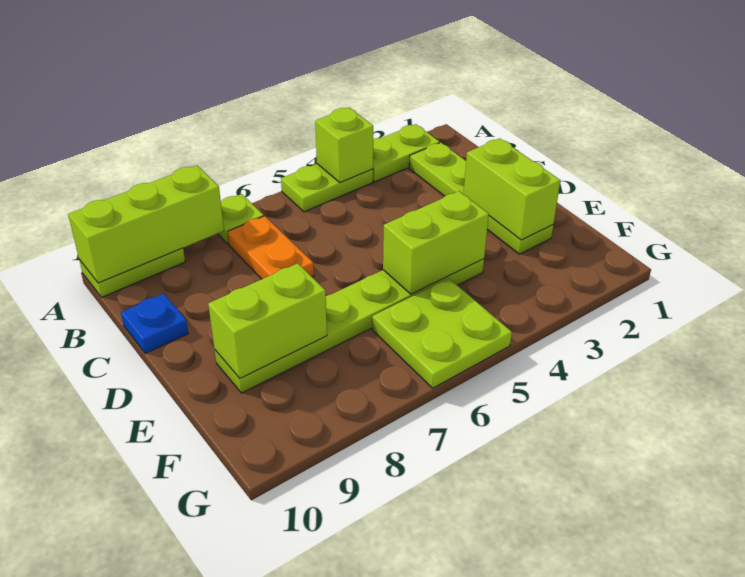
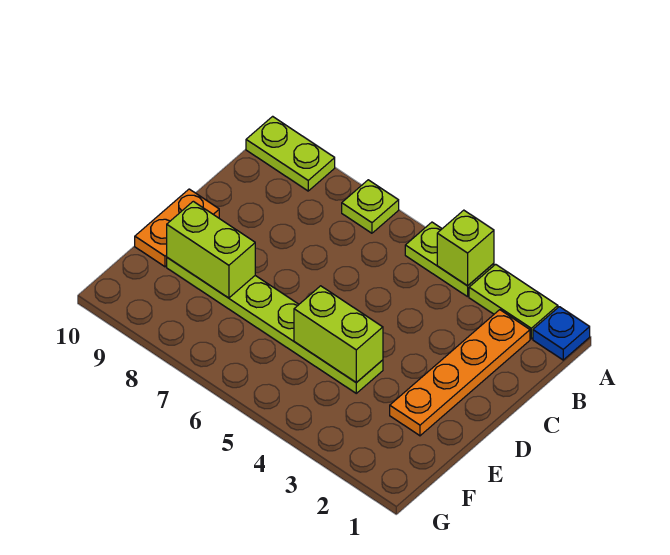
lime 1x3 brick [68,165,224,283] -> none
lime 1x4 plate [409,143,553,254] -> orange 1x4 plate [390,310,530,436]
orange 1x2 plate [227,216,314,279] -> orange 1x2 plate moved to [135,189,219,267]
blue 1x1 plate [121,293,188,353] -> blue 1x1 plate moved to [533,307,590,360]
lime 1x2 brick [464,138,560,240] -> none
lime 2x2 plate [372,278,512,388] -> none

